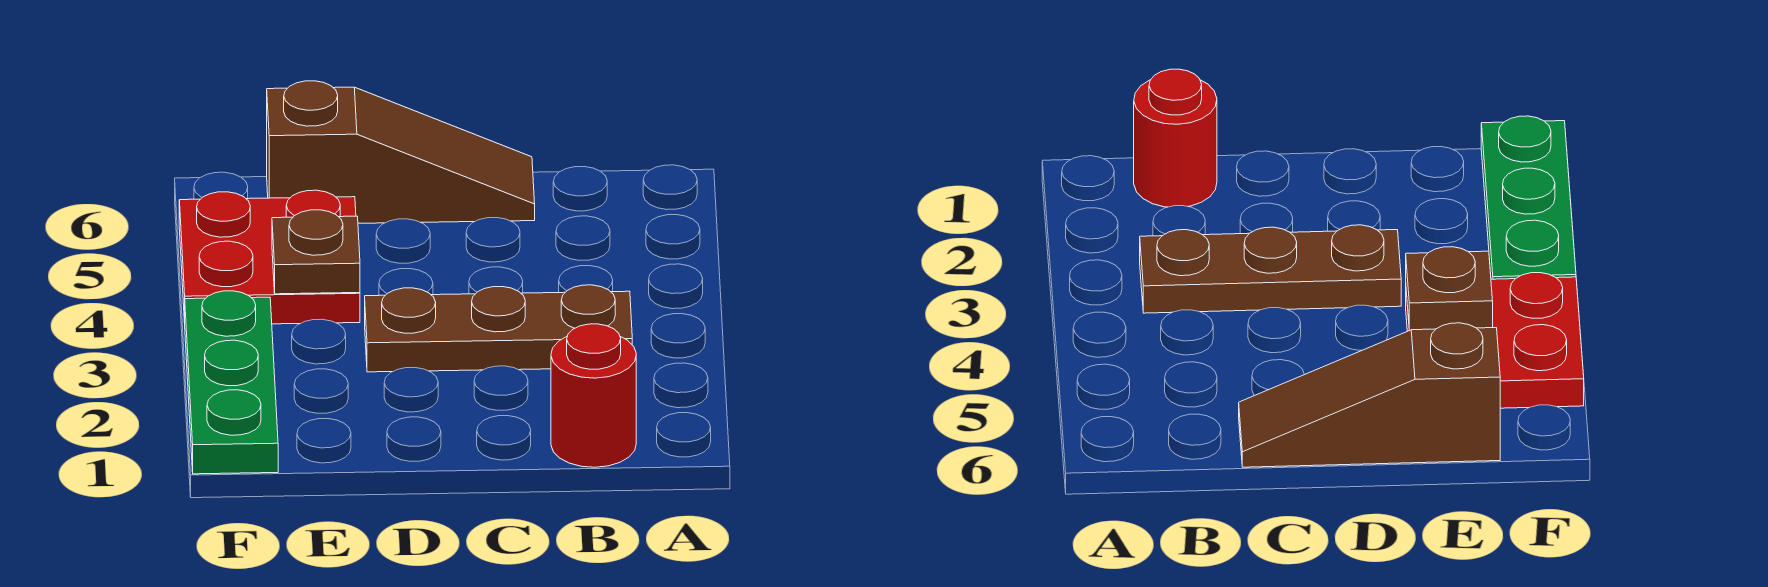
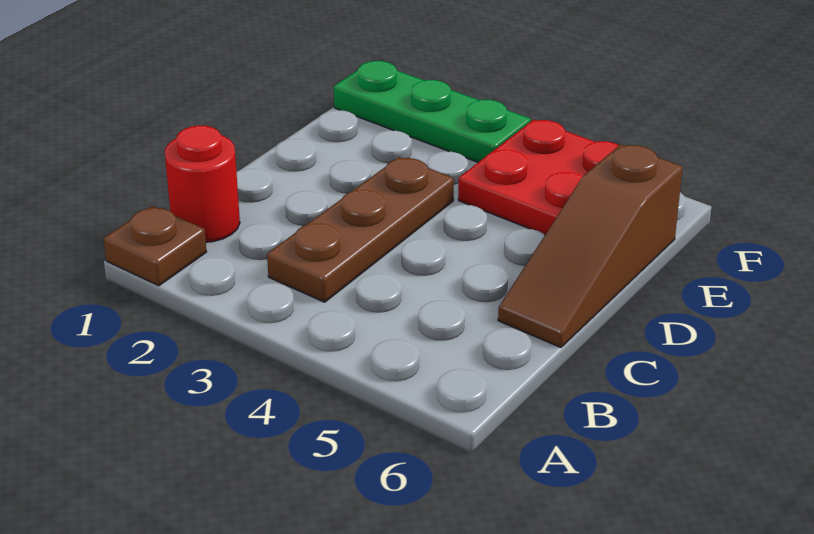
brown 1x1 plate [272,210,360,294] -> brown 1x1 plate moved to [104,206,207,286]

